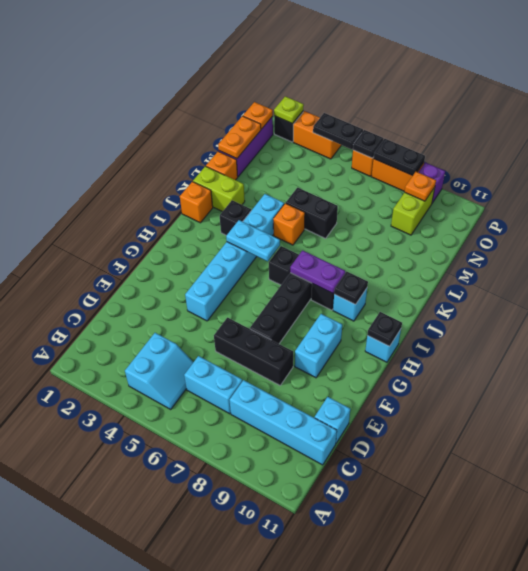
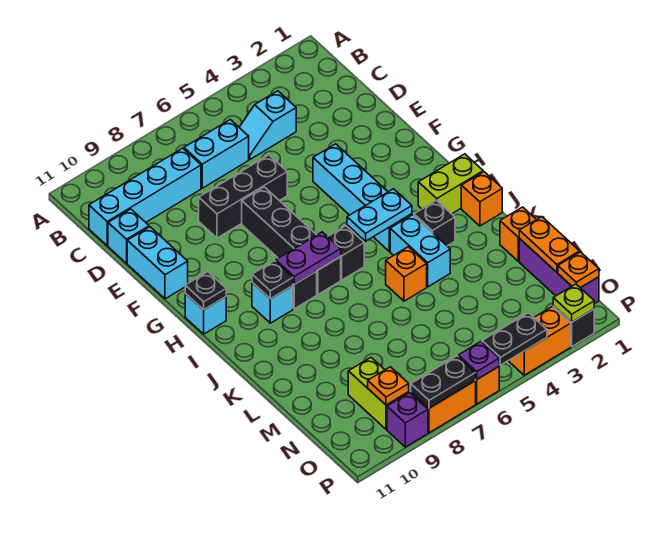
cyan 2x2 slope [125,333,193,409] -> cyan 1x2 slope [239,91,296,160]
cyan 1x2 brick [295,314,342,378] -> cyan 1x2 brick moved to [127,227,188,299]
lime 1x2 brick [193,166,245,212] -> lime 1x2 brick moved to [418,154,483,214]
black 1x2 brick [286,188,338,239] -> none
black 1x1 plate [353,130,383,158] -> purple 1x1 plate [458,342,499,380]

